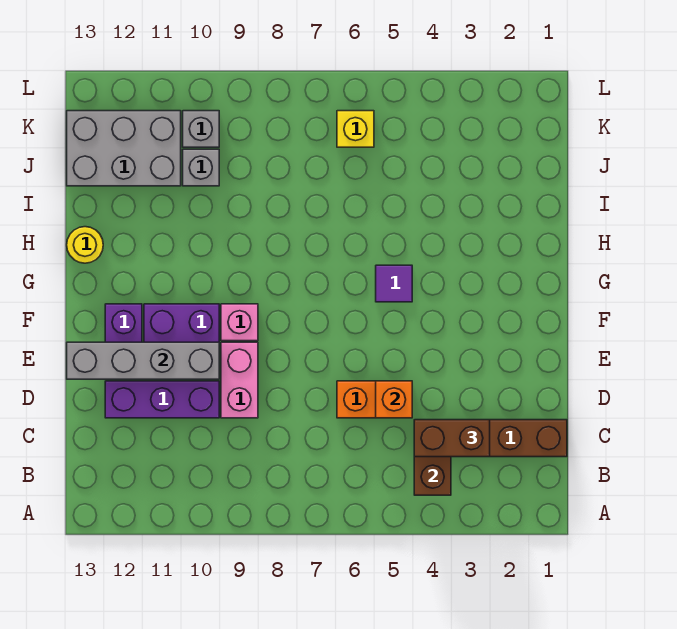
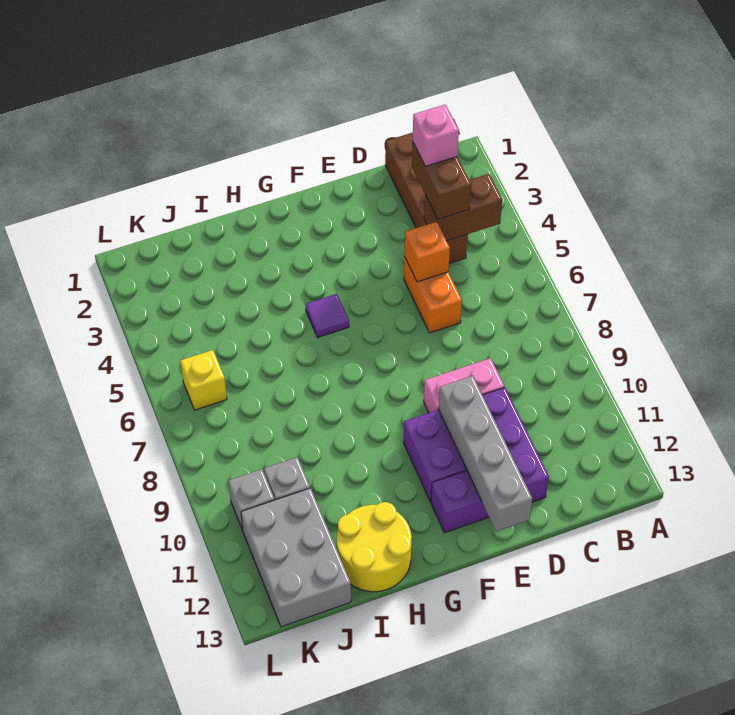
pink 1x1 brick [221,304,258,341] -> pink 1x1 brick moved to [413,104,459,166]
yellow 1x1 round brick [67,227,103,263] -> yellow 2x2 round brick [337,502,412,592]

